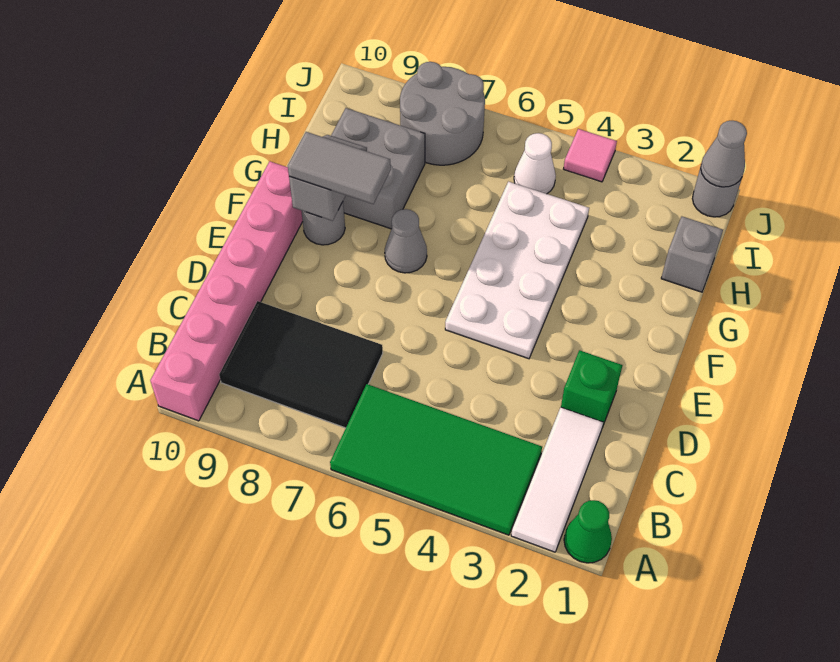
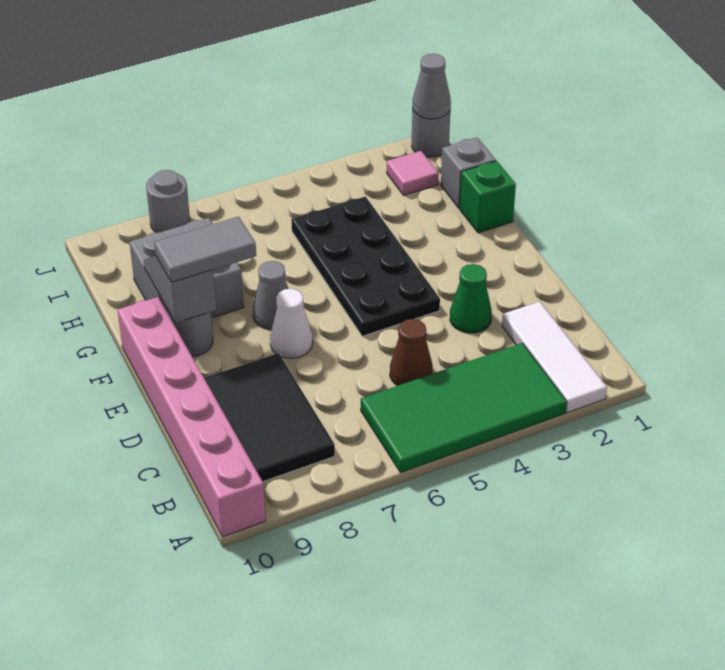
green 1x1 cone [564,500,612,563] -> green 1x1 cone moved to [450,264,492,333]
black 2x3 tile [219,301,383,428] -> black 2x3 tile turned to [204,353,335,481]
none -> brown 1x1 cone [390,319,433,386]
green 1x1 brick [561,350,622,425] -> green 1x1 brick moved to [460,161,516,233]
white 2x4 plate [445,182,589,359] -> black 2x4 plate [291,197,440,336]
white 1x1 cone [514,133,556,194] -> white 1x1 cone moved to [270,289,313,358]
grey 2x2 round brick [400,62,485,165] -> grey 1x1 round brick [146,170,190,233]
pink 1x1 tile [564,129,617,182] -> pink 1x1 tile moved to [387,151,439,195]

